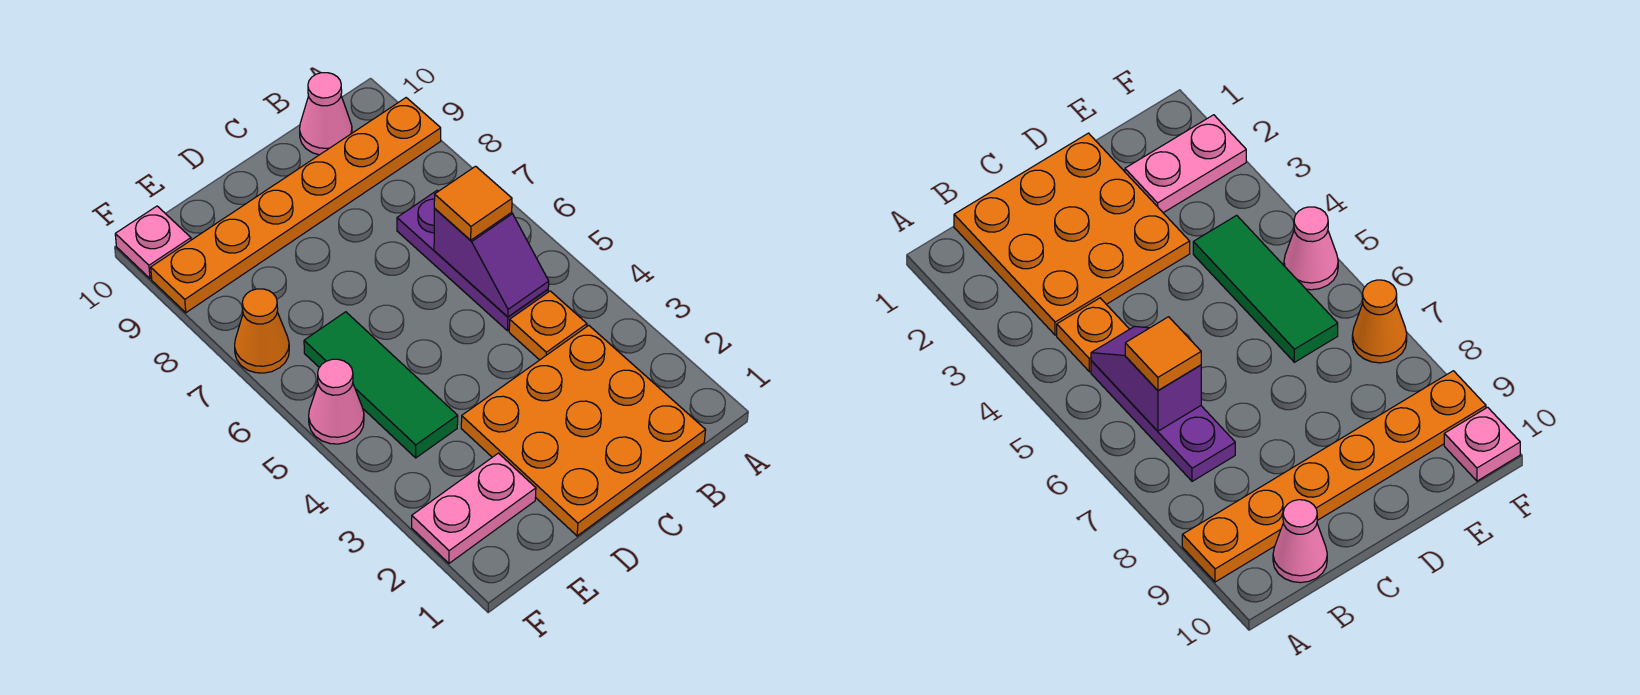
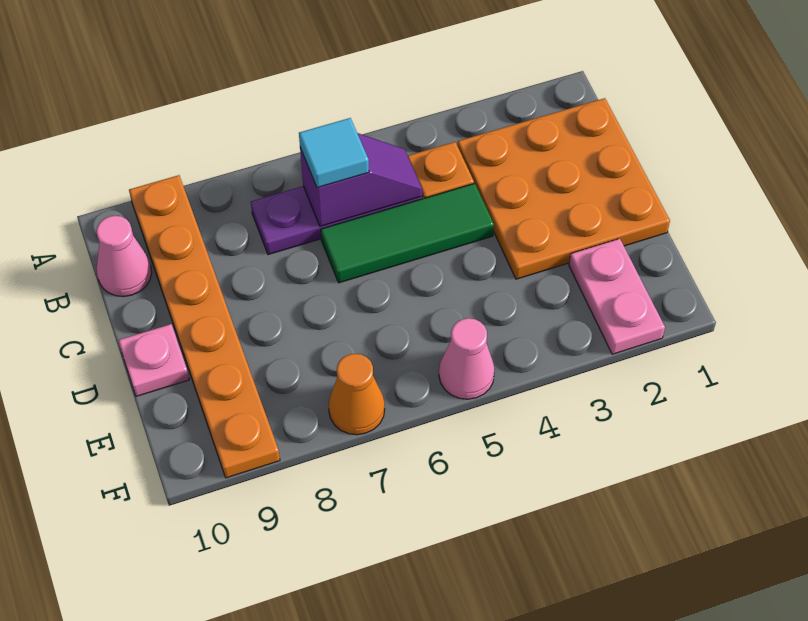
orange 1x1 tile [434,166,512,240] -> cyan 1x1 tile [299,118,369,188]
green 1x3 tile [304,312,458,458] -> green 1x3 tile moved to [321,183,494,283]
pink 1x1 plate [115,206,191,279] -> pink 1x1 plate moved to [118,324,189,396]

